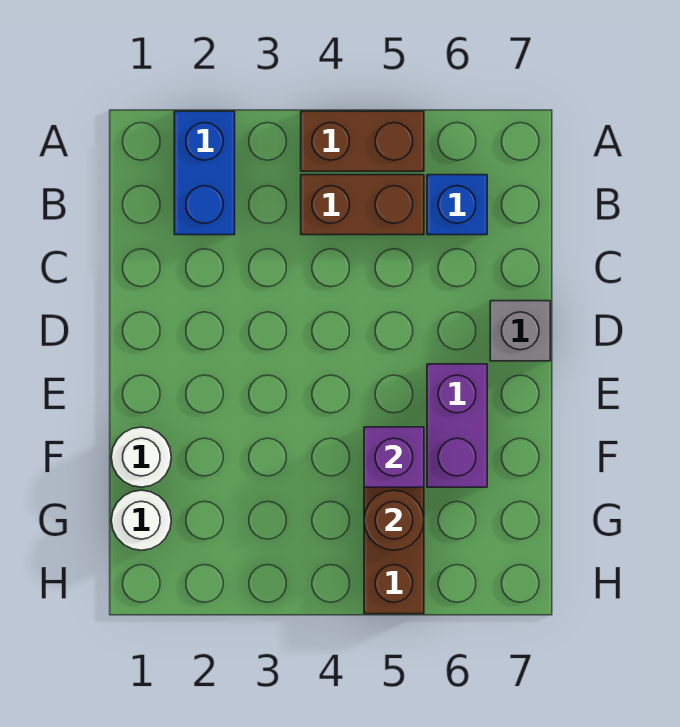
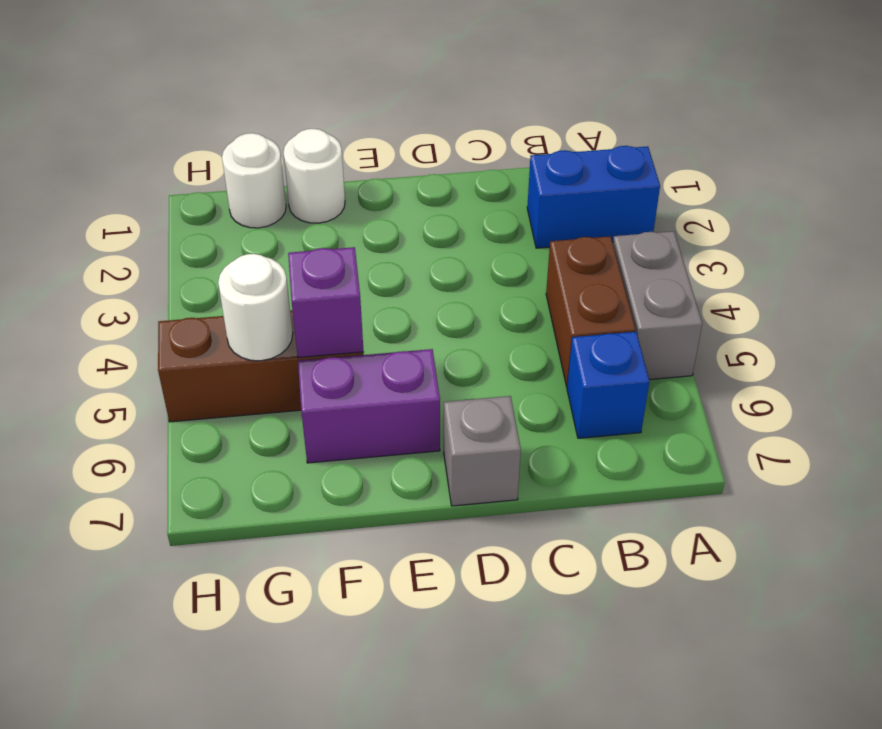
brown 1x2 brick [301,111,424,171] -> grey 1x2 brick [613,231,702,380]
brown 1x1 round brick [364,490,424,550] -> white 1x1 round brick [218,254,293,361]

